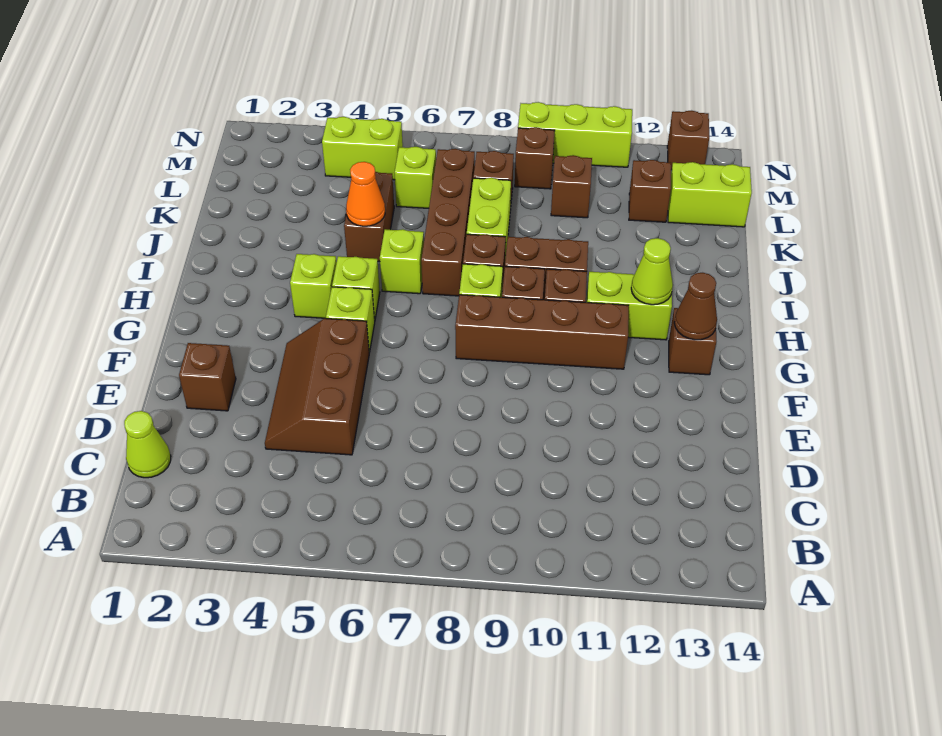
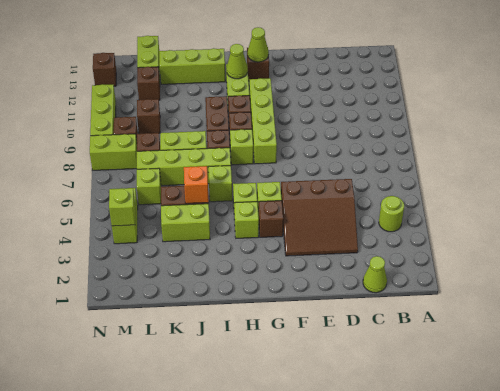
none -> lime 1x1 round brick [379,196,404,232]
brown 2x3 slope [265,318,369,455] -> brown 3x3 slope [281,179,358,256]
brown 1x1 brick [179,343,236,411] -> brown 1x1 brick moved to [258,201,283,237]
brown 1x4 brick [455,295,629,369] -> lime 1x4 brick [249,78,277,164]
brown 1x1 cone [674,273,717,340] -> lime 1x1 cone [248,27,269,62]
brown 1x4 brick [421,149,475,296] -> lime 1x4 brick [137,148,231,186]
none -> lime 1x3 brick [159,48,225,84]
none -> lime 1x2 brick [161,204,210,242]
orange 1x1 cone [346,162,385,226] -> orange 1x1 brick [184,166,209,204]
none -> lime 1x1 brick [109,188,135,226]
none -> lime 1x2 brick [90,134,137,170]

